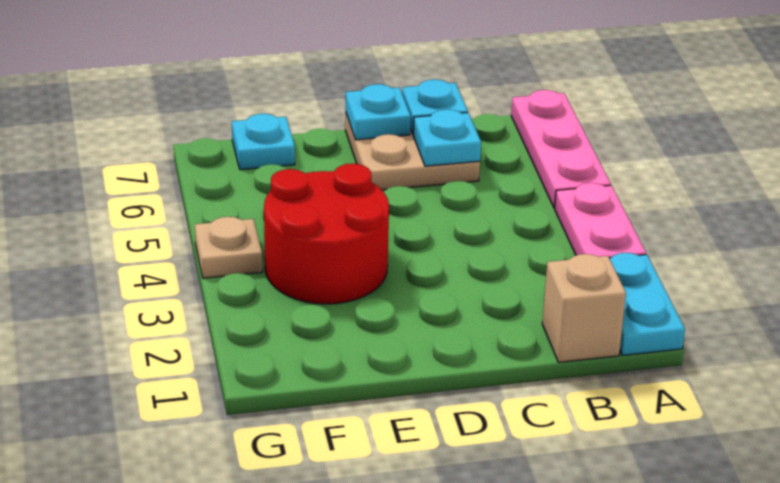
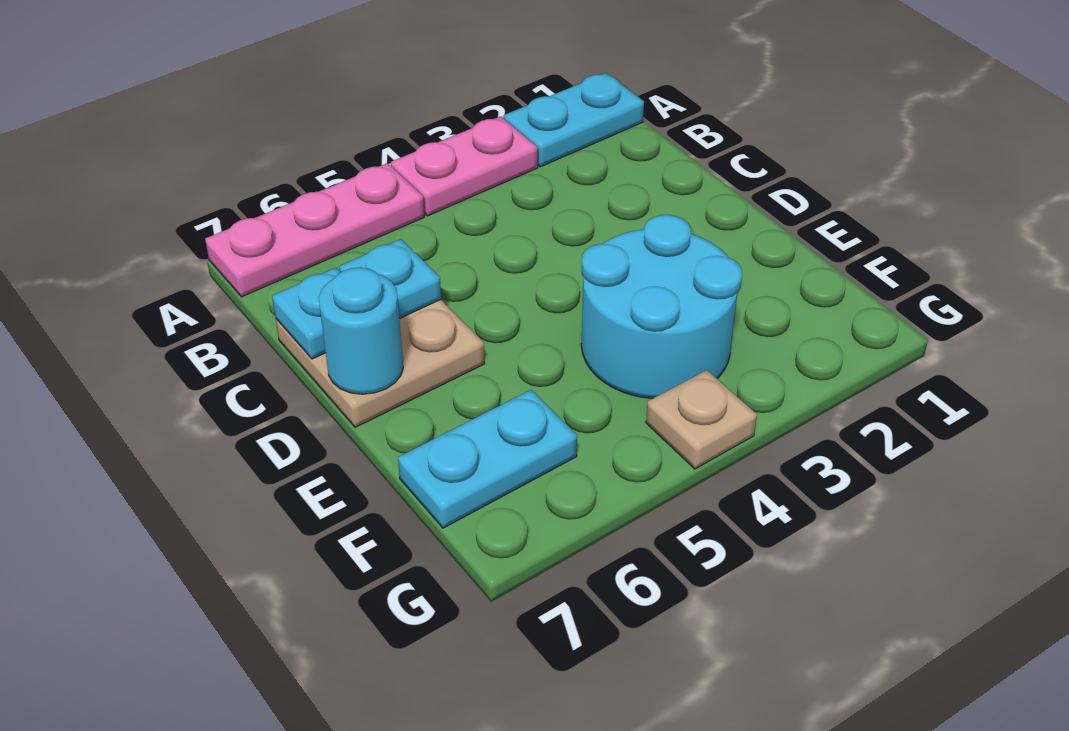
tan 1x1 brick [542,254,626,362] -> none
cyan 1x1 plate [346,84,411,140] -> cyan 1x1 round brick [319,268,403,394]
red 2x2 round brick [264,164,389,304] -> cyan 2x2 round brick [581,215,742,398]
cyan 1x1 plate [232,114,295,170] -> cyan 1x2 plate [398,390,577,528]

